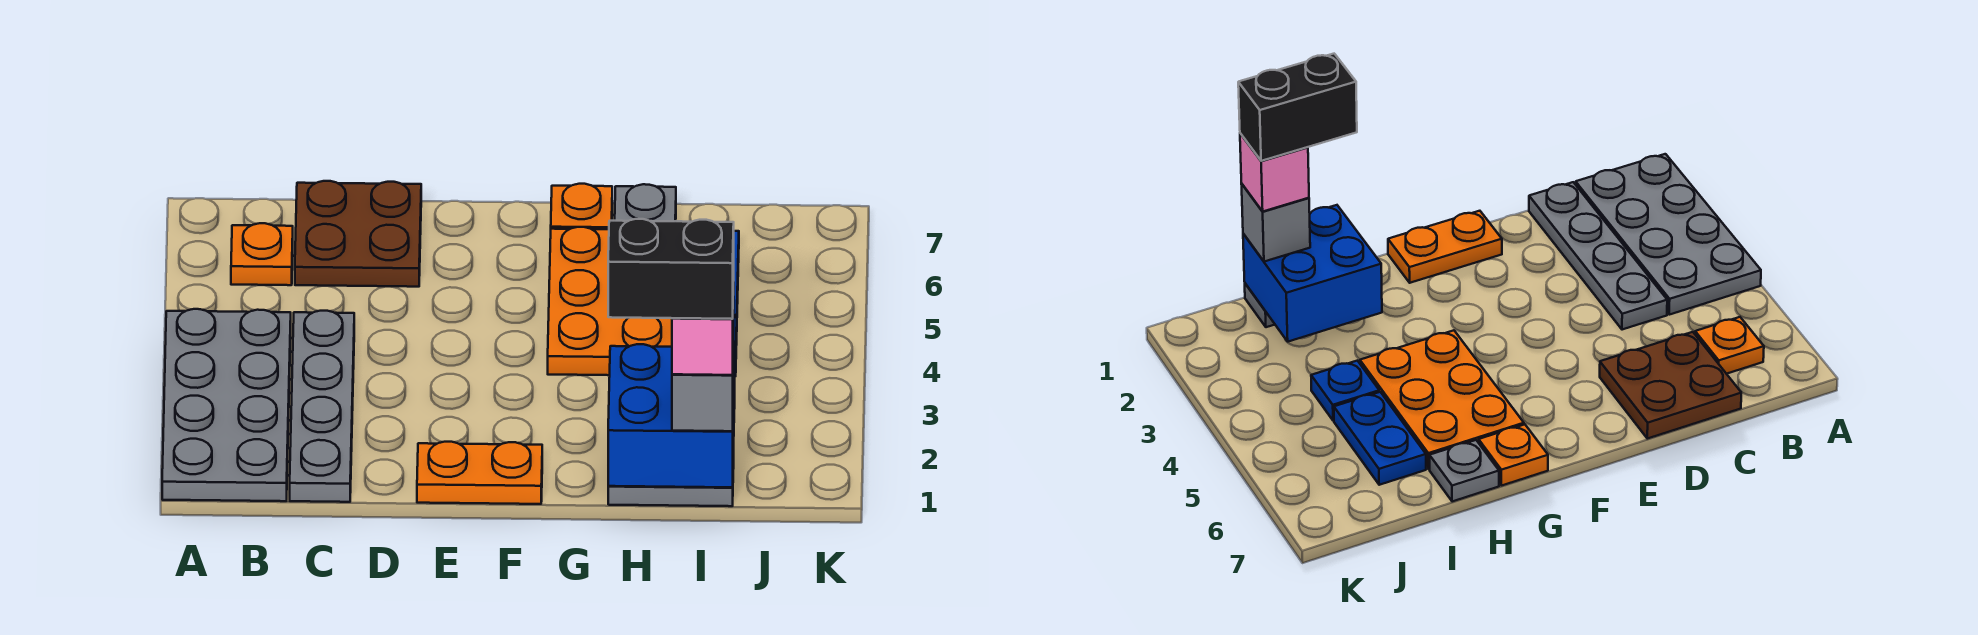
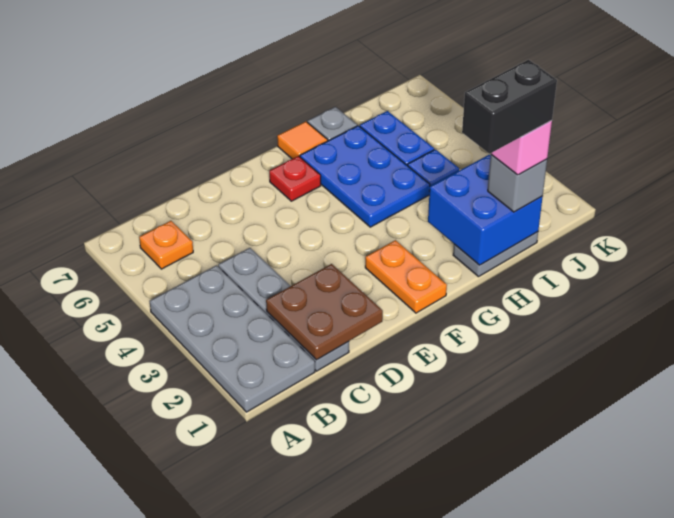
brown 2x2 plate [295,181,421,287] -> brown 2x2 plate moved to [266,264,383,360]
orange 1x2 plate [417,442,542,504] -> orange 1x2 plate turned to [365,240,447,313]
none -> red 1x1 plate [269,156,321,201]
orange 2x3 plate [548,227,672,375] -> blue 2x3 plate [300,126,430,227]
orange 1x1 plate [551,184,612,229] -> orange 1x1 tile [277,122,328,159]

